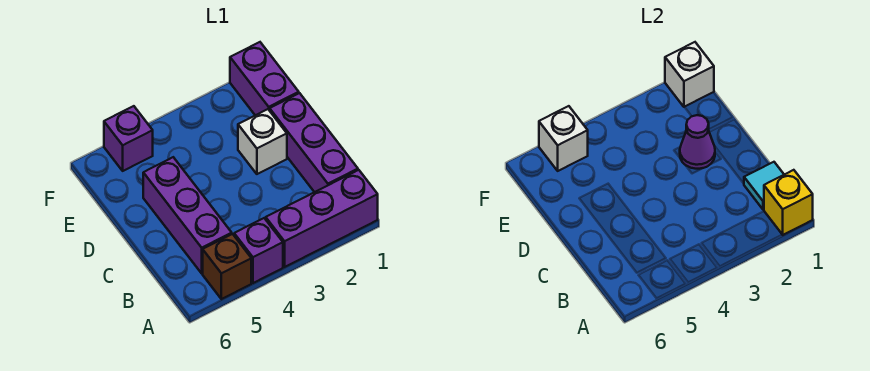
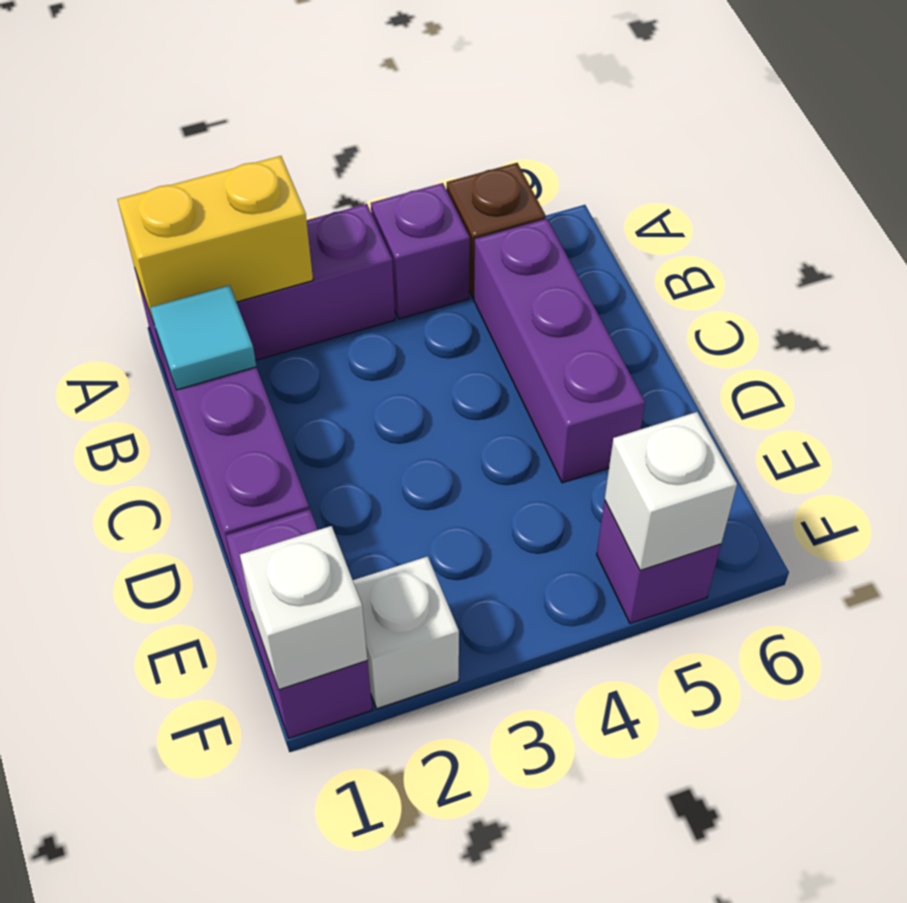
yellow 1x1 brick [764,170,813,235] -> yellow 1x2 brick [118,156,313,323]
white 1x1 brick [238,109,287,174] -> white 1x1 brick moved to [353,556,459,709]
purple 1x1 cone [680,115,715,169] -> none

